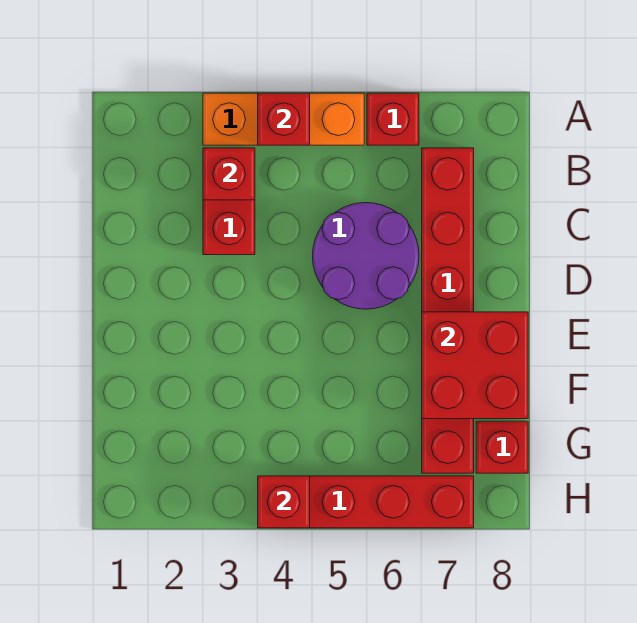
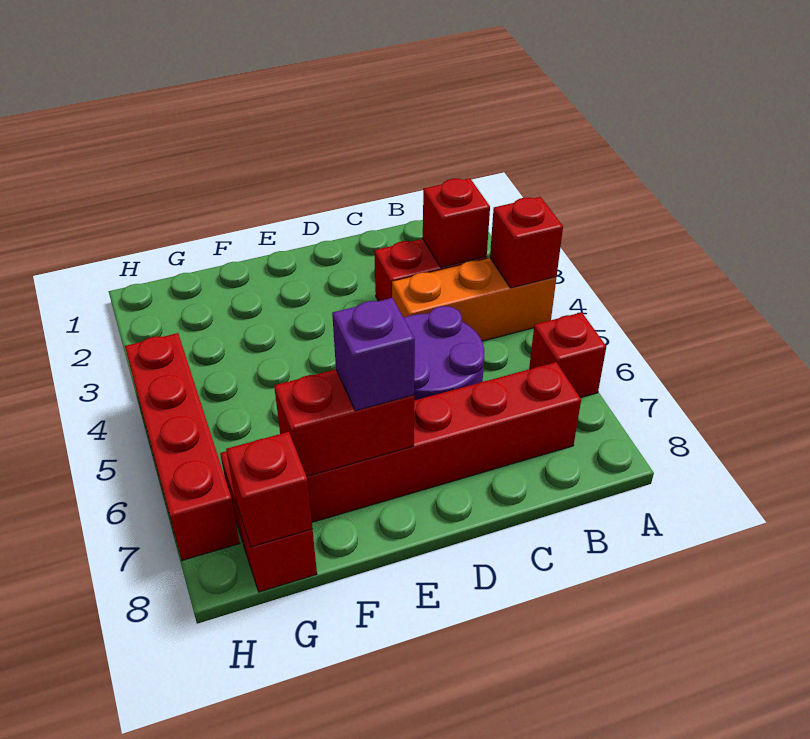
orange 1x3 brick [203,93,364,145] -> orange 1x3 brick turned to [392,258,556,341]
red 2x2 brick [422,312,528,419] -> red 1x2 brick [274,369,414,476]
none -> purple 1x1 brick [332,298,415,411]
red 1x1 brick [258,476,310,528] -> red 1x1 brick moved to [226,432,312,547]

